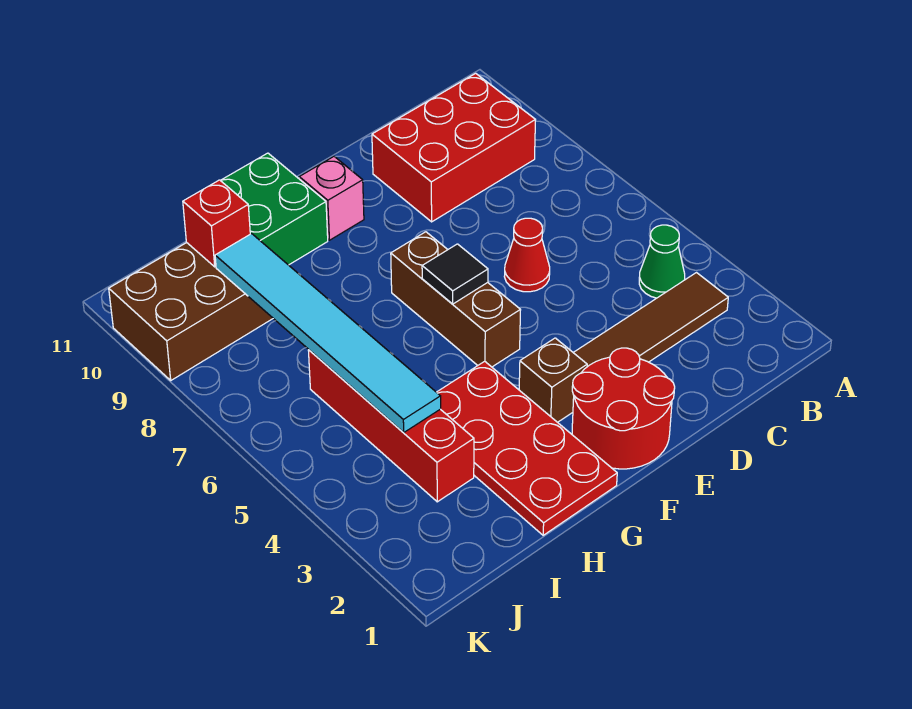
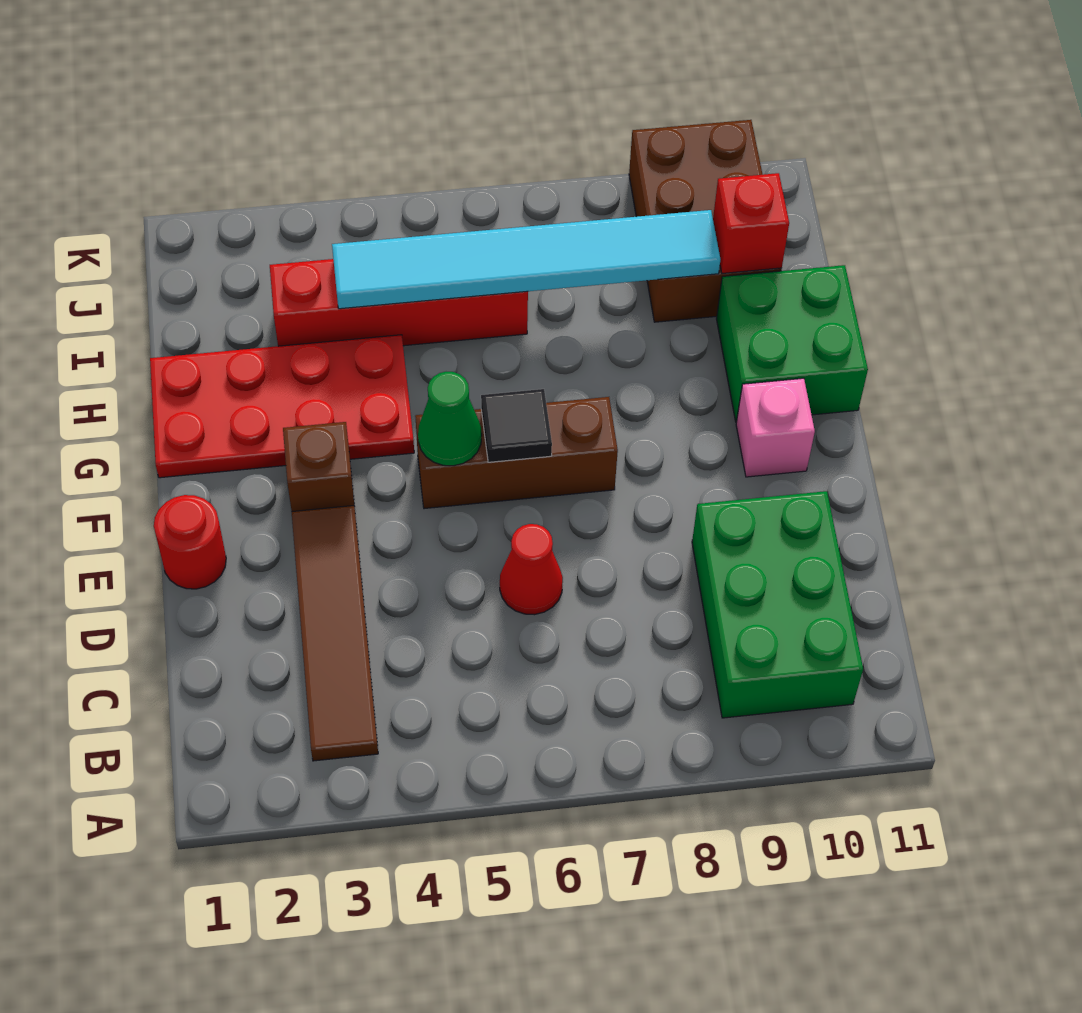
green 1x1 cone [639,225,685,298] -> green 1x1 cone moved to [418,372,482,466]
red 2x3 brick [372,73,535,222] -> green 2x3 brick [692,491,863,718]
red 2x2 round brick [572,348,675,469] -> red 1x1 round brick [154,495,226,589]

